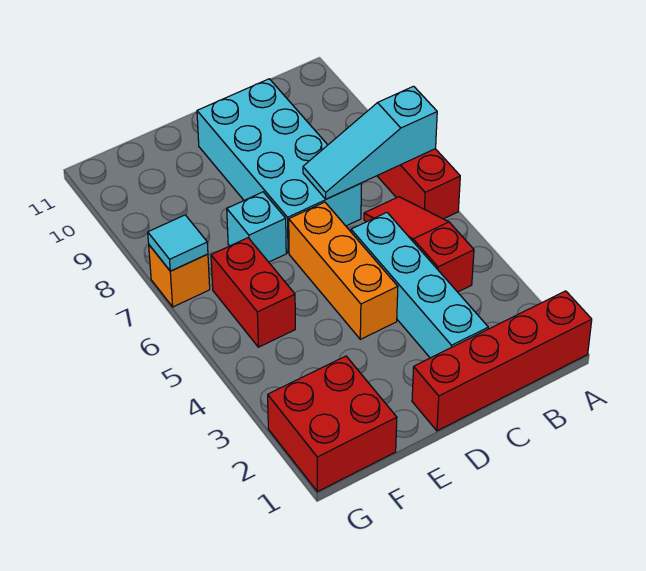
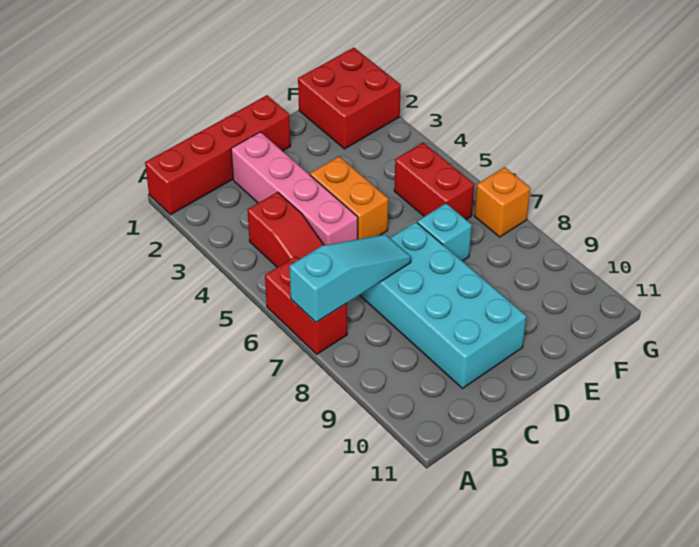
cyan 1x4 brick [351,213,488,358] -> pink 1x4 brick [231,132,358,245]
orange 1x3 brick [289,202,398,339] -> orange 1x2 brick [310,156,388,239]
cyan 1x1 tile [148,215,208,271] -> none

